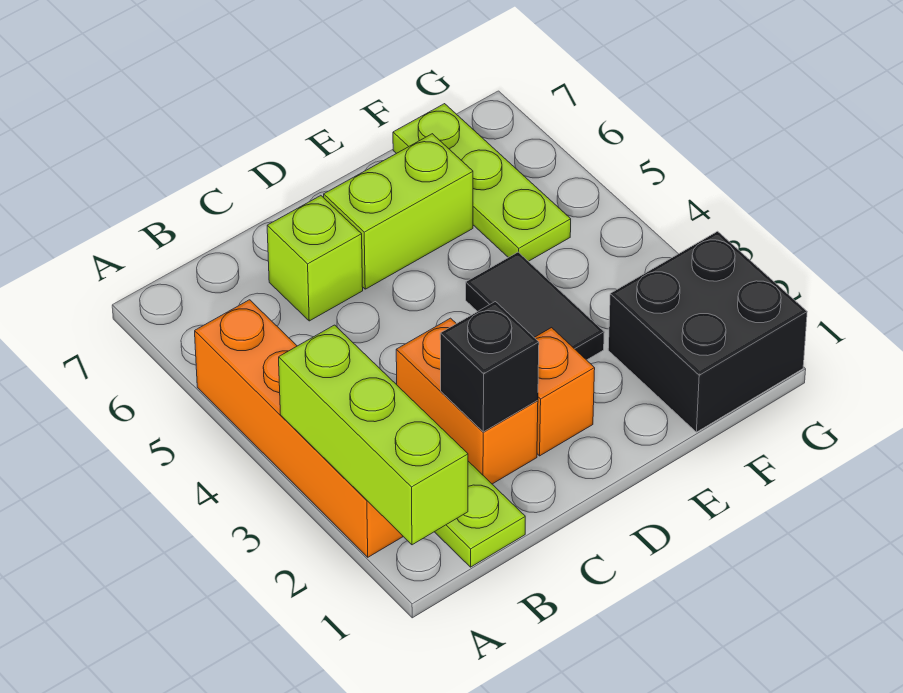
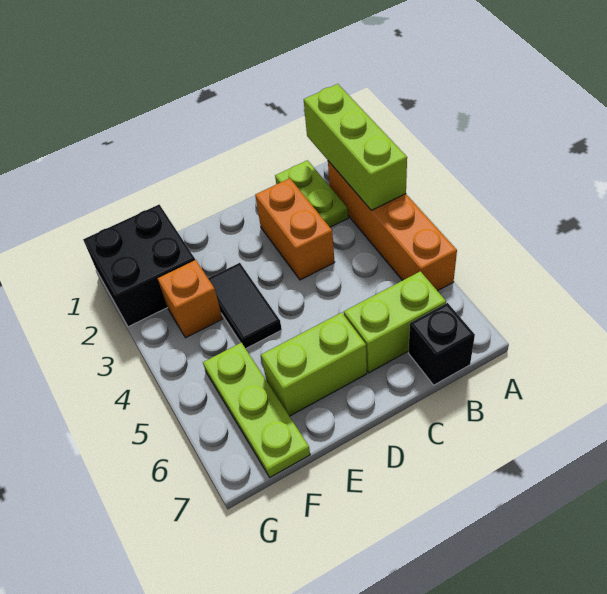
black 1x1 brick [440,302,539,432] -> black 1x1 brick moved to [409,303,475,385]
lime 1x1 brick [267,196,363,321] -> lime 1x2 brick [344,271,446,373]
orange 1x1 brick [534,328,595,456] -> orange 1x1 brick moved to [158,260,223,338]

